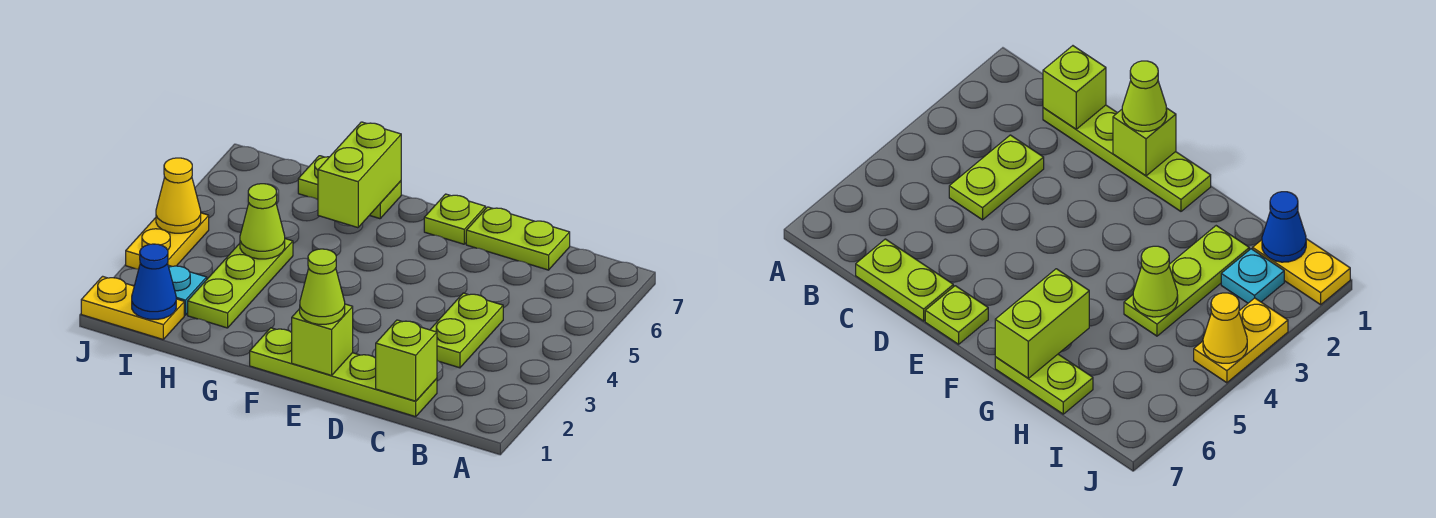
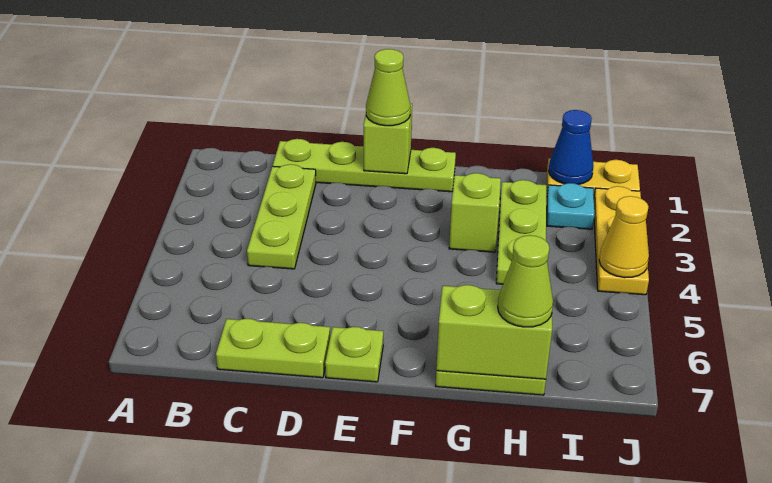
lime 1x1 brick [376,320,437,401] -> lime 1x1 brick moved to [449,173,501,252]
lime 1x2 plate [430,293,503,368] -> lime 1x3 plate [247,164,316,269]
lime 1x2 brick [318,122,401,228] -> lime 1x2 brick turned to [436,285,552,379]
lime 1x1 cone [240,184,285,259] -> lime 1x1 cone moved to [498,235,553,327]
yellow 1x2 plate [126,213,209,269] -> yellow 1x3 plate [594,186,649,295]

